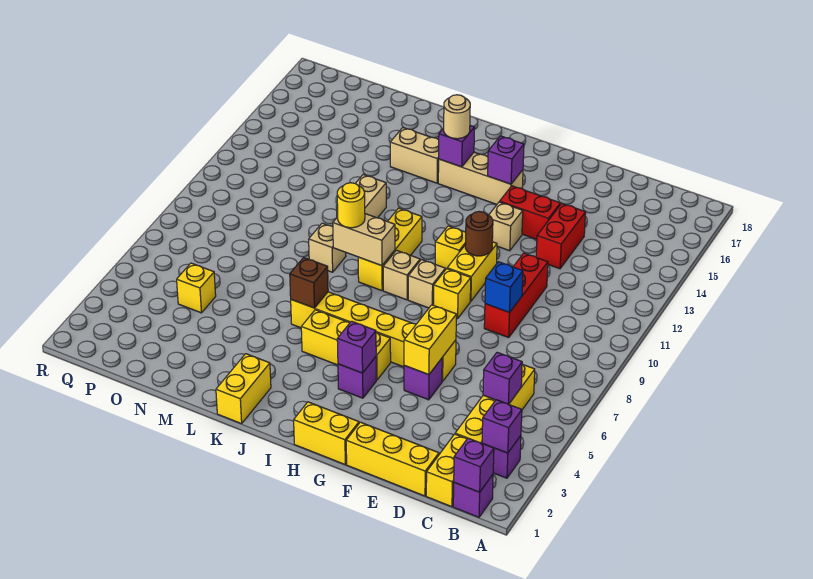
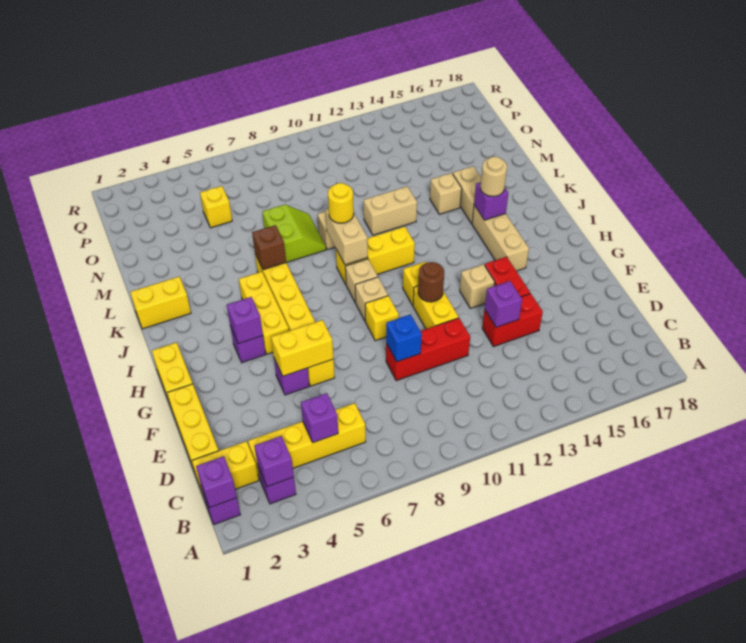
yellow 1x2 brick [447,242,497,301] -> yellow 1x2 brick turned to [413,286,459,329]
purple 1x1 brick [488,136,524,184] -> purple 1x1 brick moved to [485,281,522,327]
none -> lime 2x2 slope [262,205,326,263]
none -> tan 1x1 brick [430,173,462,214]

